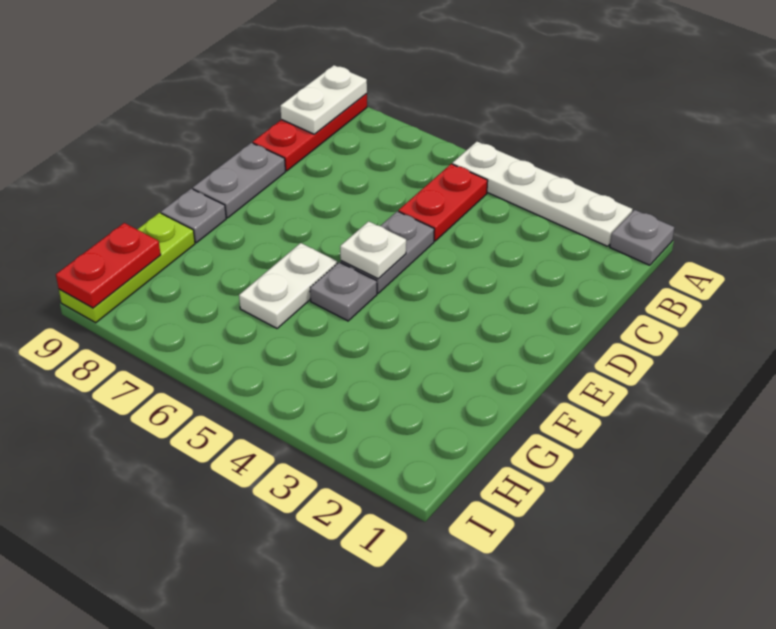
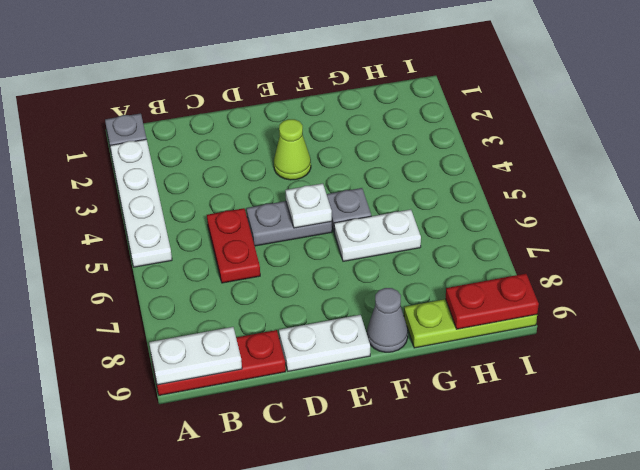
red 1x2 plate [399,164,488,241] -> red 1x2 plate turned to [207,208,260,283]
grey 1x2 plate [193,143,285,218] -> white 1x2 plate [279,315,370,371]
none -> lime 1x1 cone [274,119,311,180]
grey 1x1 plate [161,189,226,243] -> grey 1x1 cone [367,288,408,352]

